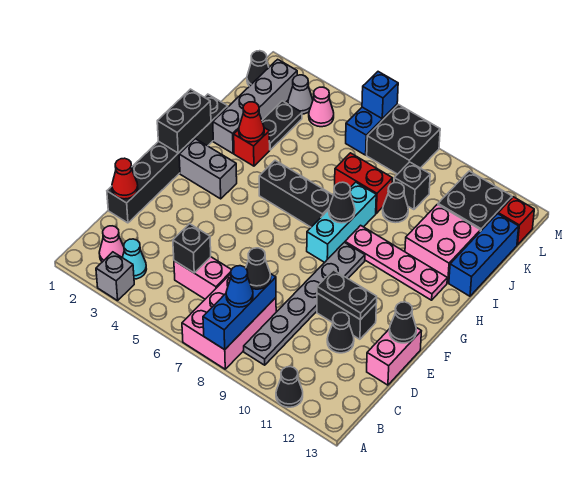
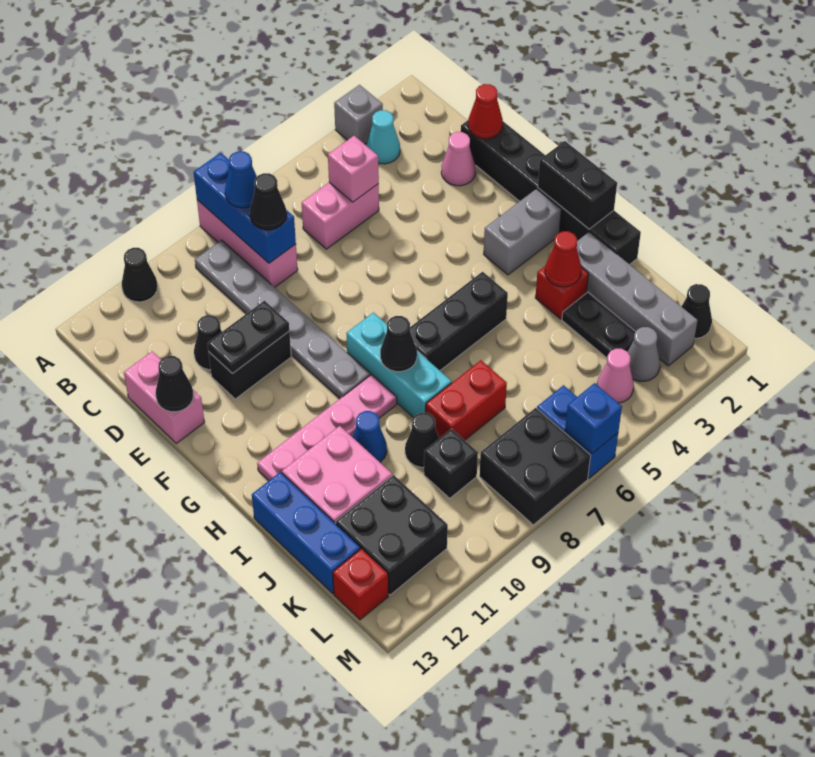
pink 2x3 brick [182,274,276,369] -> pink 1x3 brick [197,200,298,287]
pink 1x1 cone [99,226,124,262] -> pink 1x1 cone moved to [441,132,475,186]
black 1x1 brick [173,224,211,273] -> pink 1x1 brick [328,136,379,202]
none -> blue 1x1 cone [353,411,387,462]

